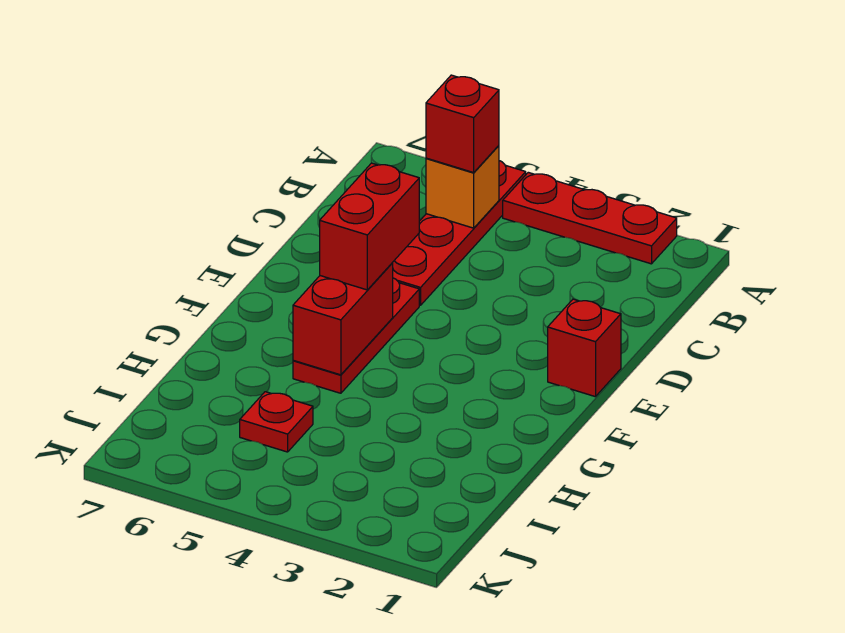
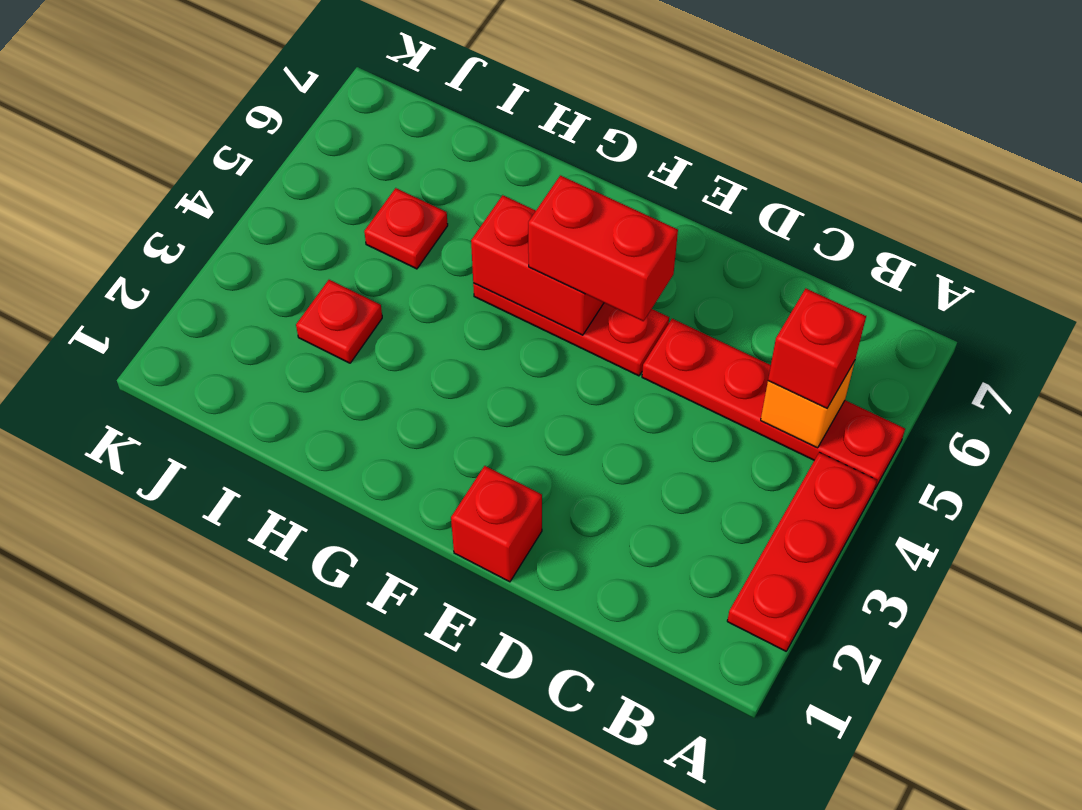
none -> red 1x1 plate [296,280,382,363]

